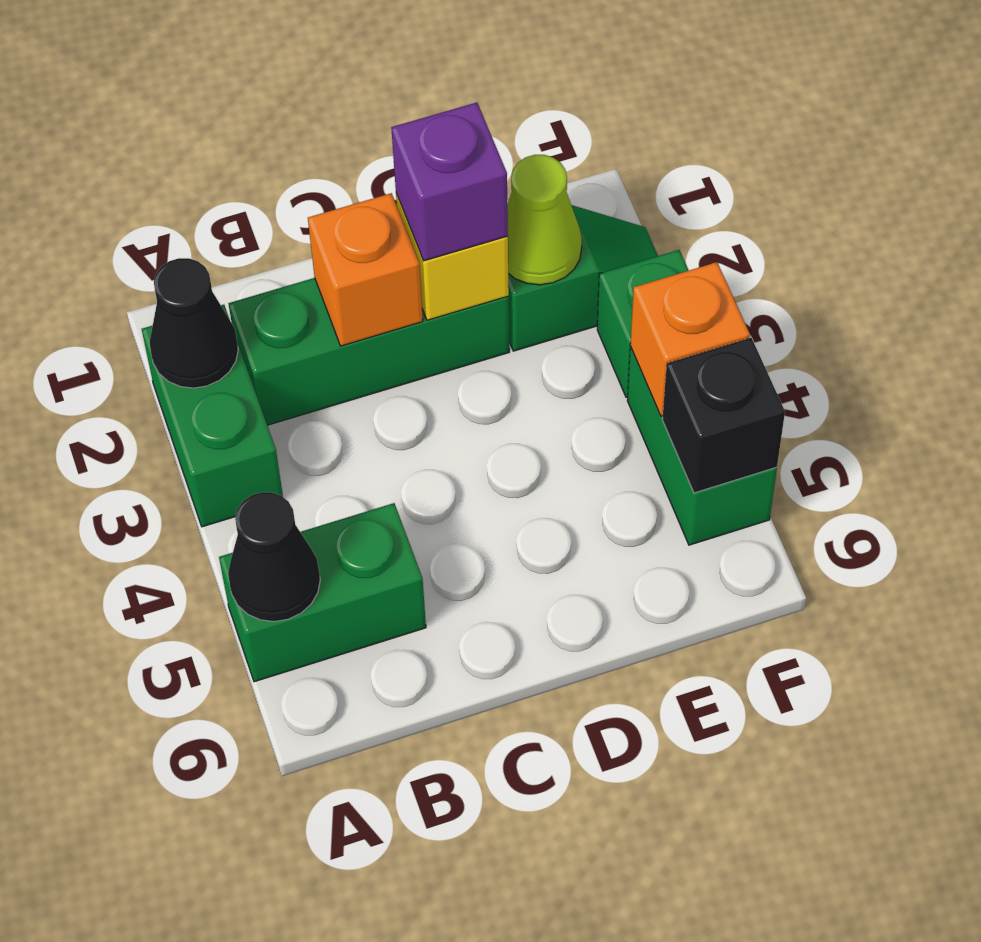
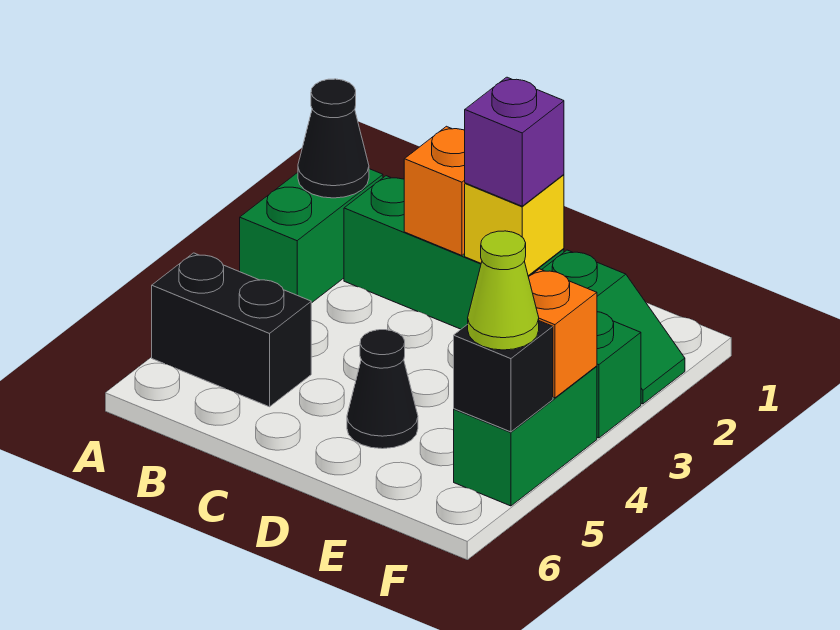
green 1x2 brick [219,503,426,682] -> black 1x2 brick [152,253,311,407]
black 1x1 cone [228,492,320,622] -> black 1x1 cone moved to [347,330,418,449]
lime 1x1 cone [507,155,582,285] -> lime 1x1 cone moved to [468,231,539,350]

